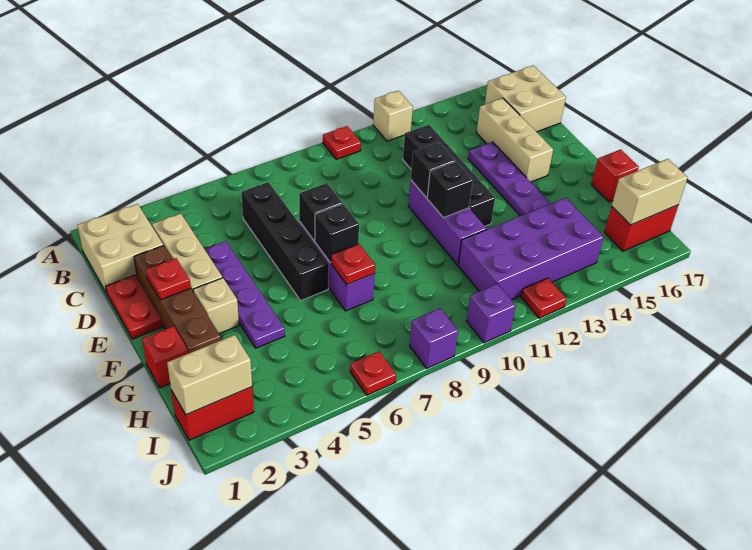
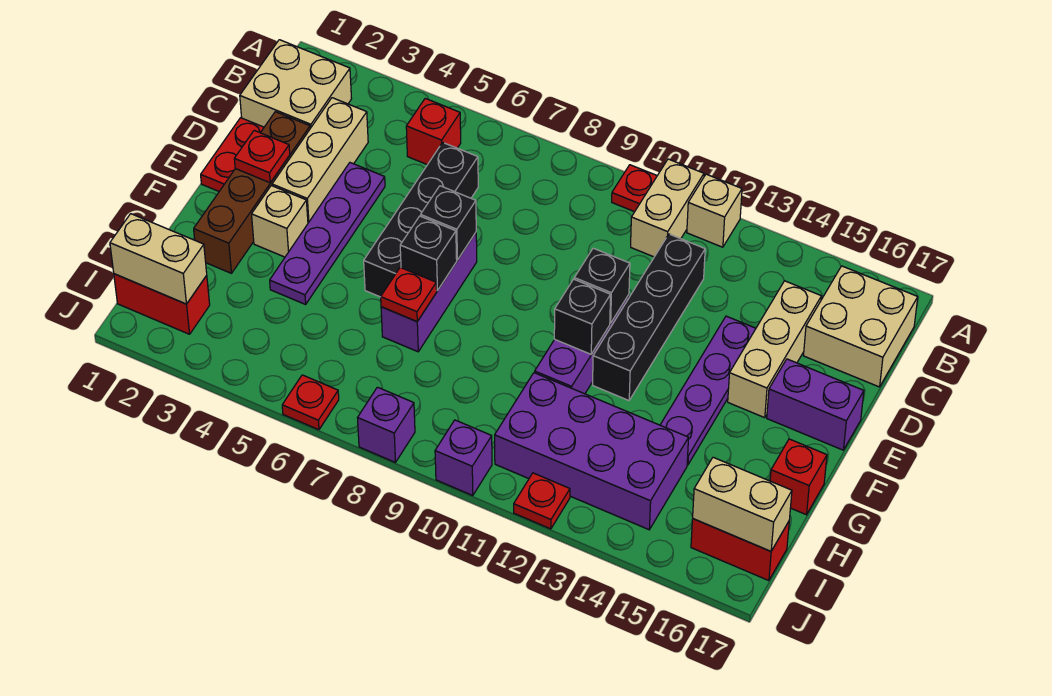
none -> tan 1x2 brick [631,159,704,257]
none -> purple 1x2 brick [767,359,864,450]
red 1x1 brick [142,326,188,388] -> red 1x1 brick moved to [406,98,461,165]

